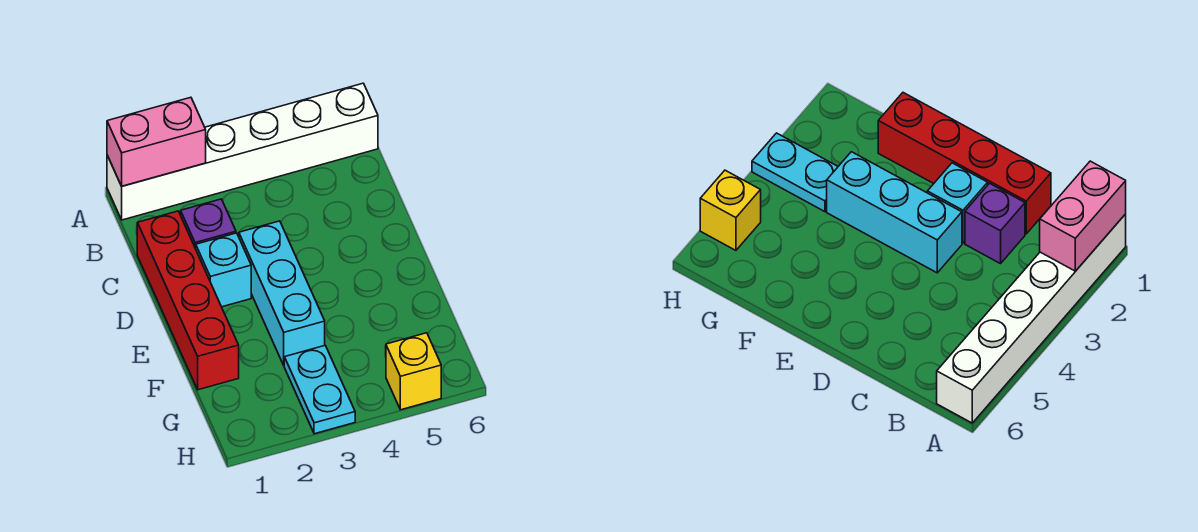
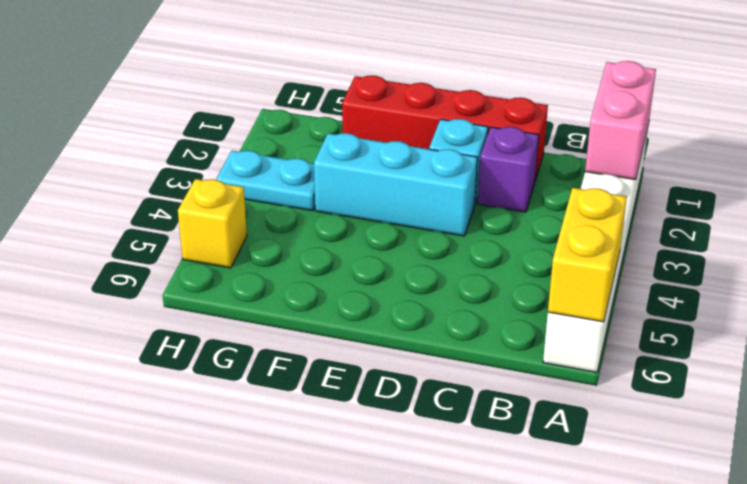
none -> yellow 1x2 brick [548,188,627,322]

